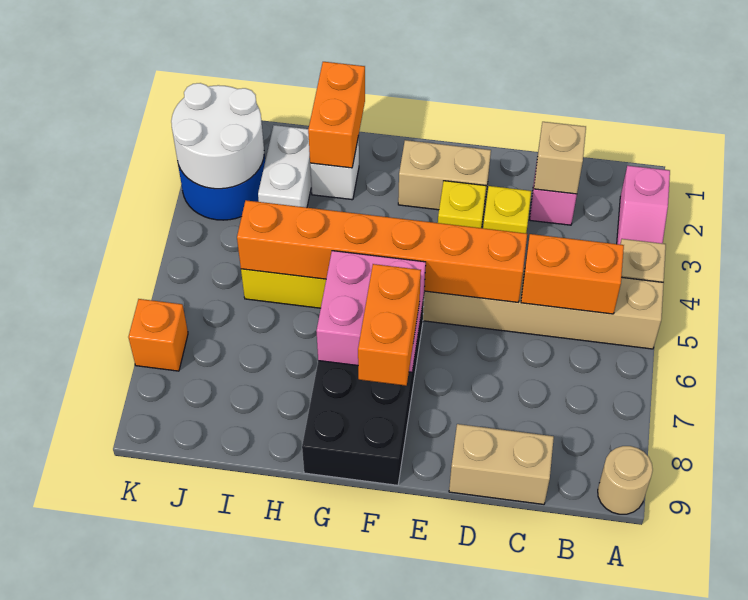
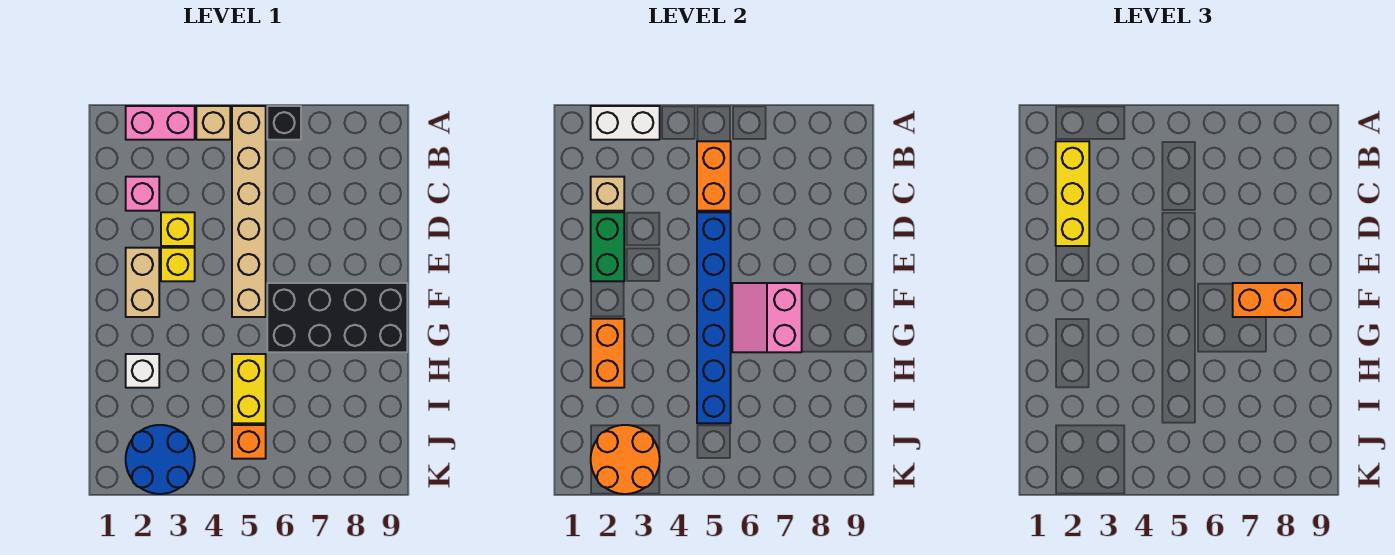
pink 1x2 slope [617,166,670,244] -> pink 1x2 brick [126,106,195,140]
none -> black 1x1 brick [267,106,301,140]
tan 1x1 round brick [598,446,653,514] -> none
none -> yellow 1x3 brick [1056,141,1089,246]
tan 1x2 brick [449,424,554,504] -> none
none -> green 1x2 brick [591,212,624,281]
orange 1x6 brick [237,200,527,302] -> blue 1x6 brick [697,212,731,423]
pink 2x2 brick [316,251,426,372] -> pink 2x2 slope [732,283,802,352]
orange 1x2 brick [308,62,365,168] -> orange 1x2 brick turned to [591,319,624,388]
white 1x2 brick [258,125,311,208] -> white 1x2 brick moved to [591,106,660,140]
white 2x2 round brick [171,83,264,189] -> orange 2x2 round brick [591,425,660,494]
orange 1x1 brick [128,299,188,371] -> orange 1x1 brick moved to [232,425,266,459]

